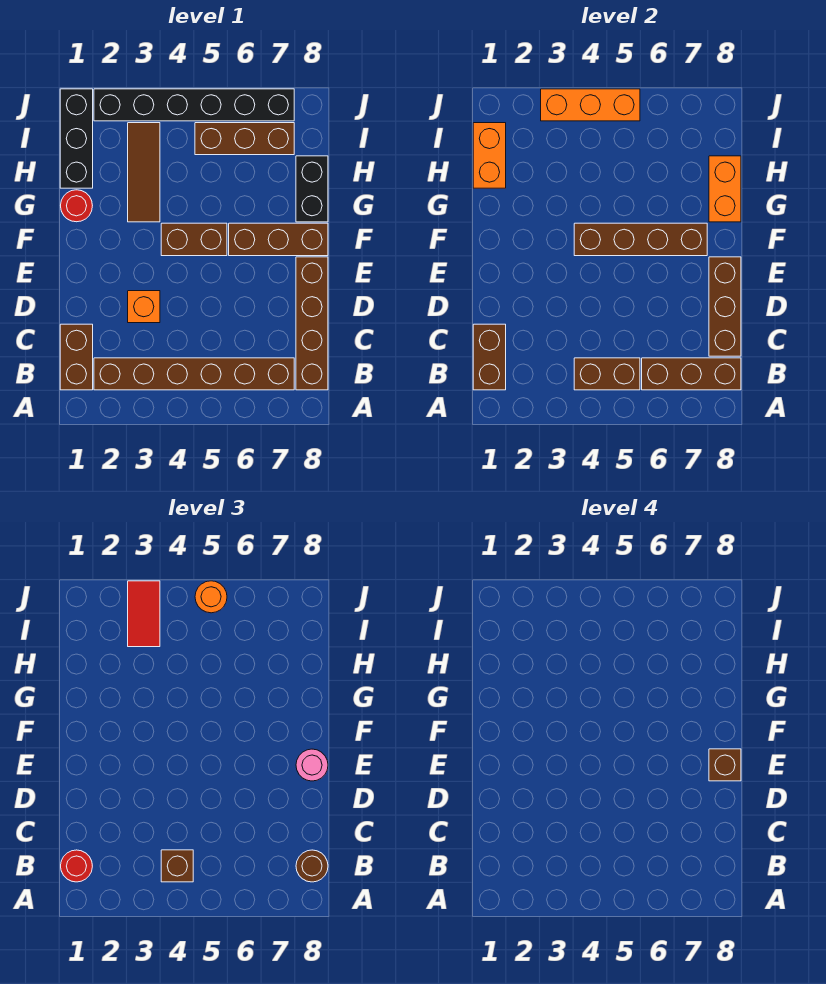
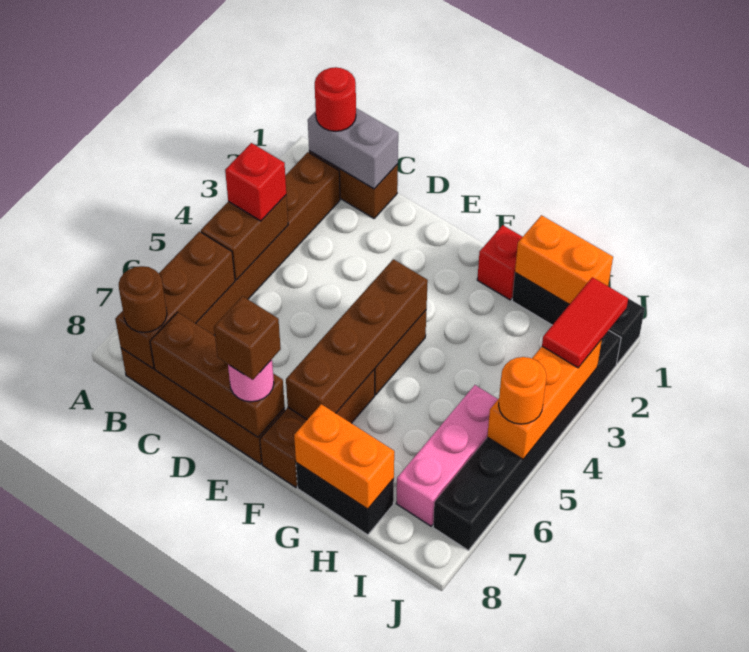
brown 1x2 brick [473,324,506,390] -> grey 1x2 brick [308,108,398,189]
brown 1x1 brick [161,850,193,882] -> red 1x1 brick [225,143,286,221]
orange 1x1 brick [128,291,160,323] -> none
red 1x1 round brick [61,190,92,222] -> red 1x1 brick [477,225,522,300]
brown 1x3 tile [128,123,160,222] -> none
red 1x2 tile [128,581,160,647] -> red 1x2 tile turned to [542,277,628,368]
brown 1x3 brick [195,123,294,155] -> pink 1x3 brick [396,385,498,526]

